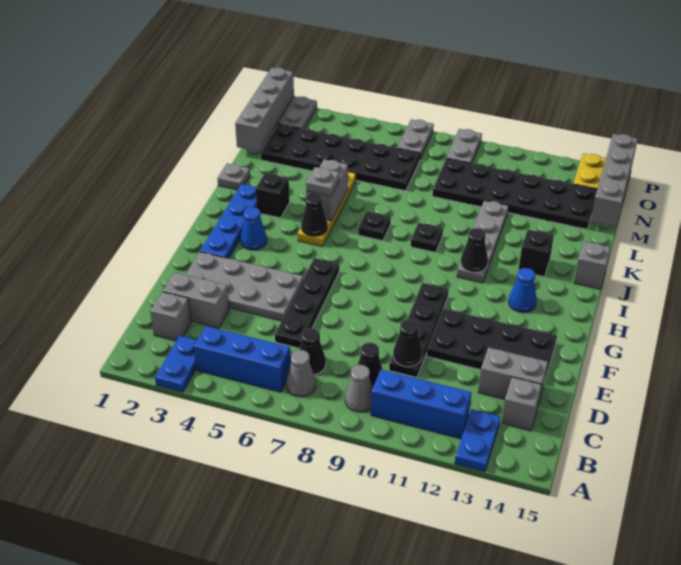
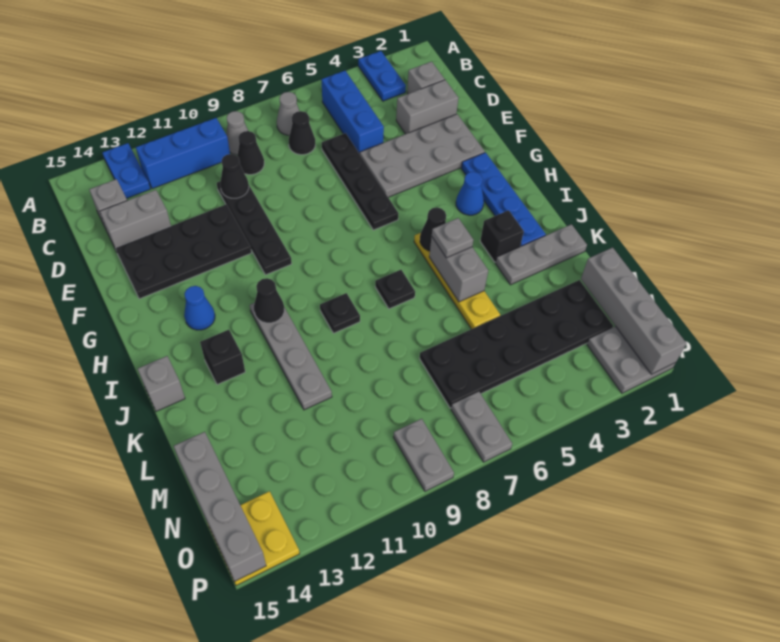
blue 1x3 brick [194,326,291,392] -> blue 1x3 brick turned to [321,71,384,154]
grey 1x1 plate [217,163,250,190] -> grey 1x3 plate [496,224,587,285]
black 2x6 plate [432,158,597,229] -> none

